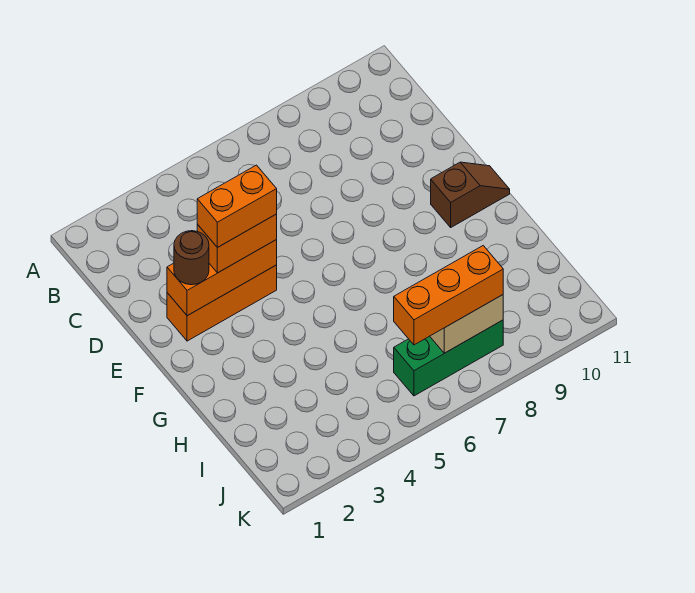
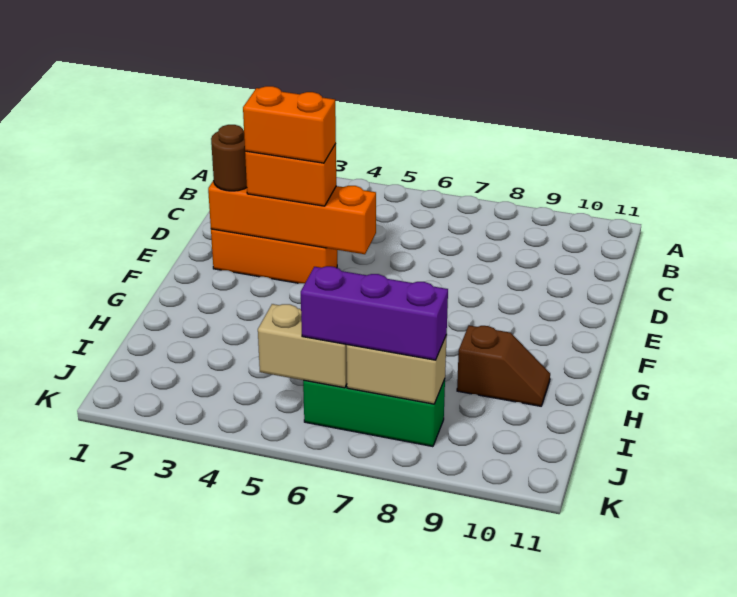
orange 1x3 brick [167,240,277,316] -> orange 1x4 brick [208,180,376,254]
brown 1x2 slope [431,162,510,227] -> brown 1x2 slope moved to [457,325,550,406]
none -> tan 1x2 brick [258,304,347,388]
orange 1x3 brick [394,246,503,345] -> purple 1x3 brick [301,266,448,360]

